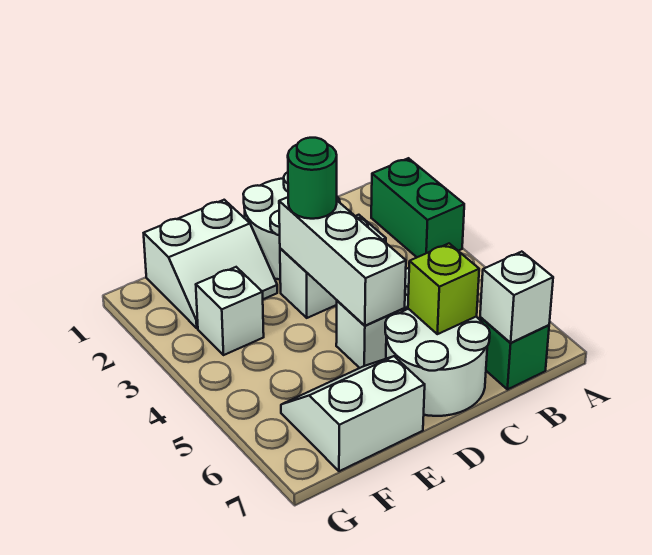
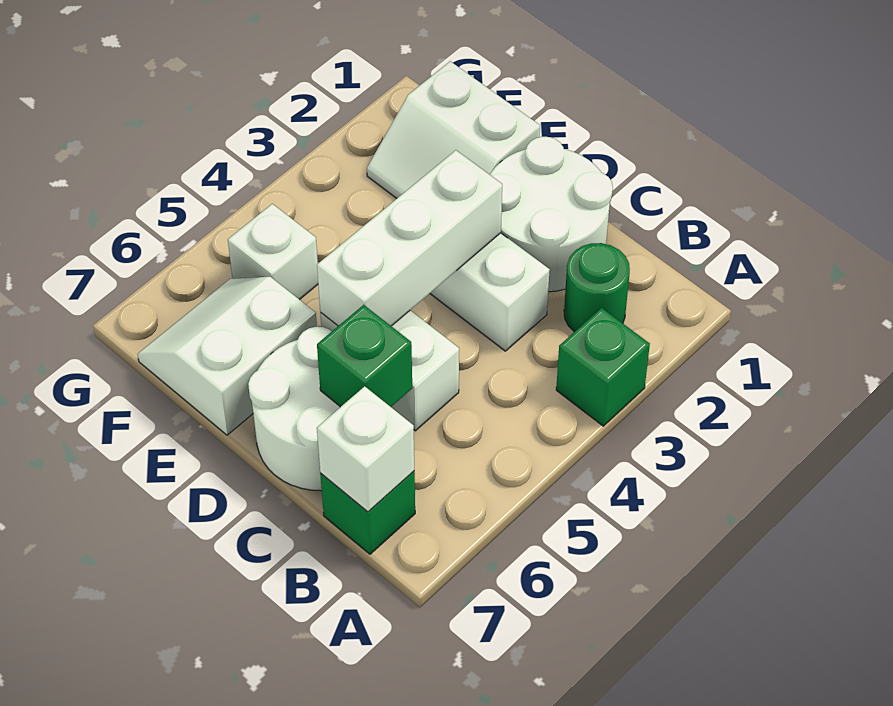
green 1x2 brick [371,158,464,257] -> green 1x1 brick [556,308,650,426]
lime 1x1 brick [408,244,479,334] -> green 1x1 brick [317,305,412,407]
green 1x1 round brick [288,138,337,219] -> green 1x1 round brick moved to [564,243,630,332]
white 2x2 slope [281,356,425,471] -> white 2x2 slope turned to [138,277,317,435]
white 1x1 brick [196,267,264,355] -> white 1x1 brick moved to [228,204,318,300]

